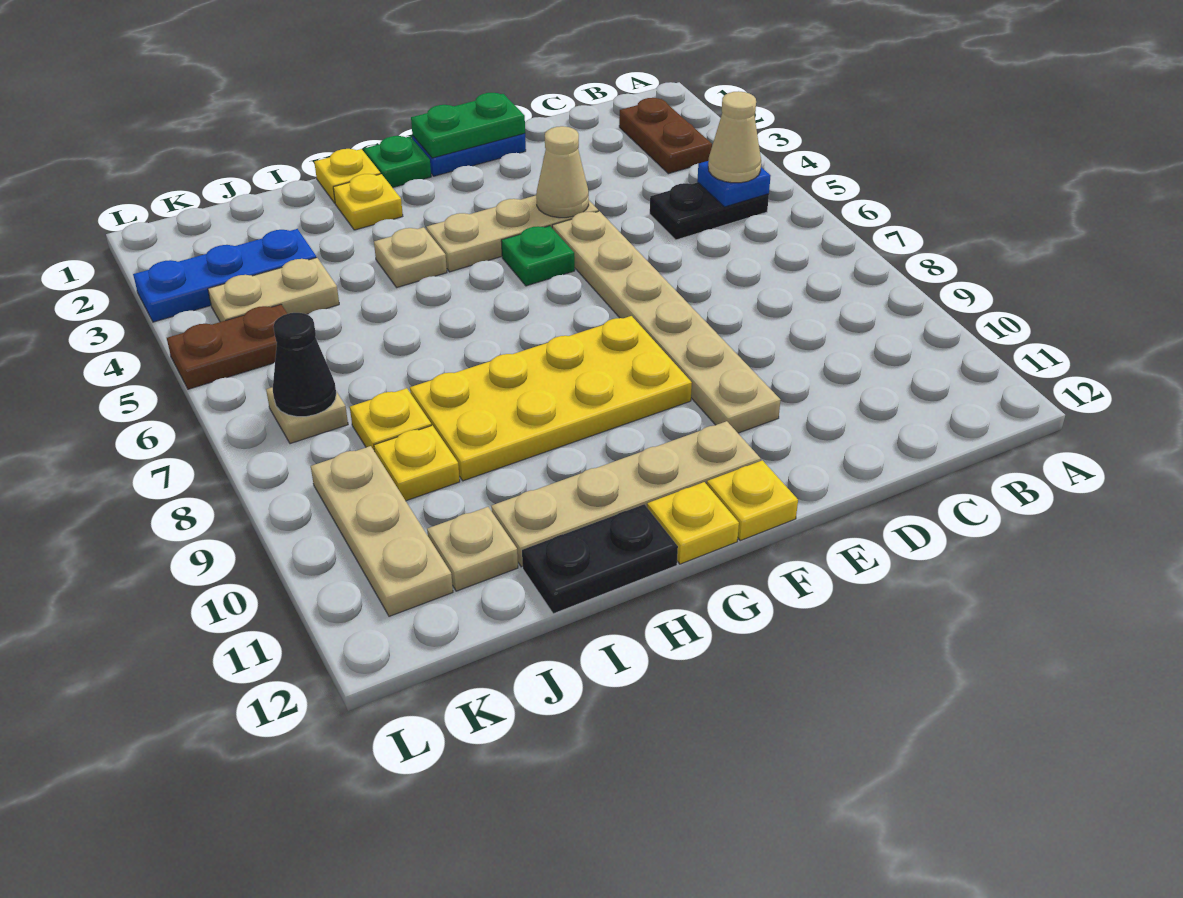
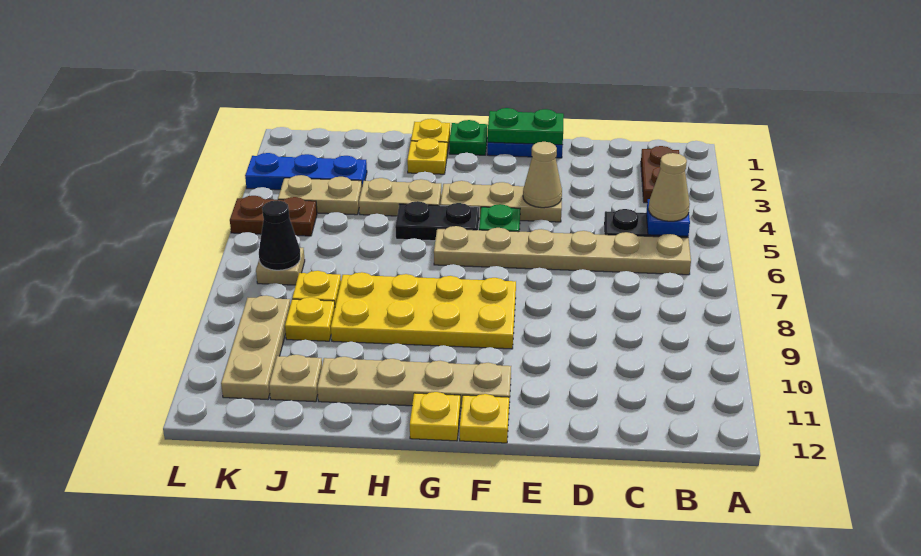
tan 1x6 plate [552,211,780,433] -> tan 1x6 plate turned to [434,226,691,275]
tan 1x1 plate [374,227,447,288] -> tan 1x2 plate [359,178,442,216]
black 1x2 plate [522,504,678,614] -> black 1x2 plate moved to [395,201,479,241]

